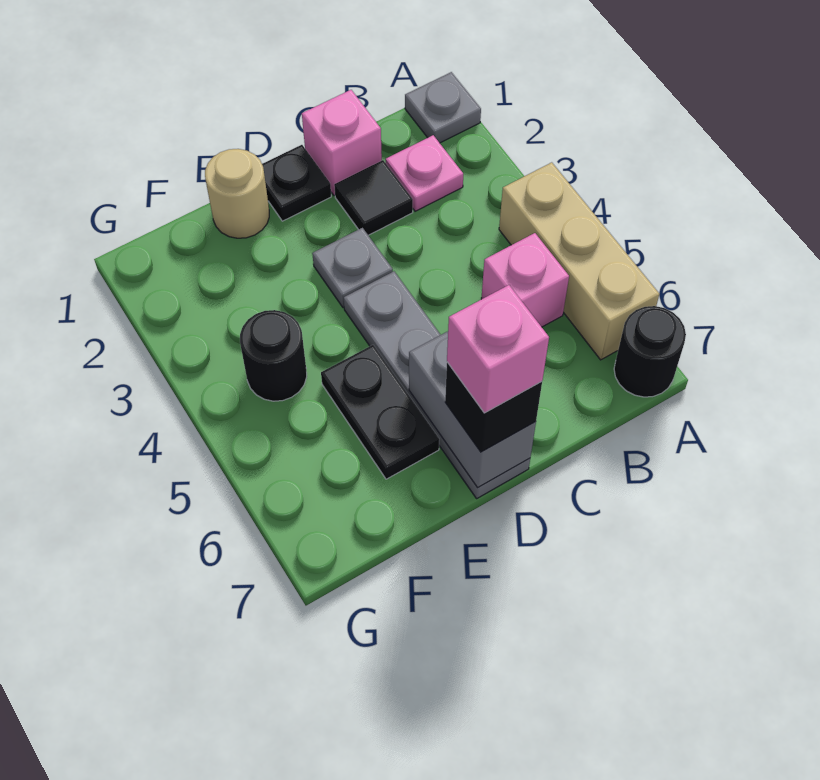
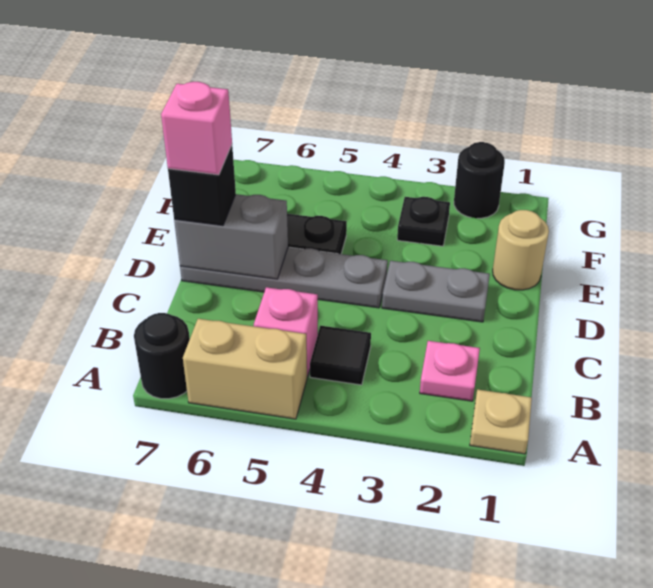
grey 1x1 plate [405,72,481,143] -> tan 1x1 plate [470,389,532,454]
tan 1x3 brick [499,162,659,360] -> tan 1x2 brick [183,319,307,419]
pink 1x1 brick [302,90,382,195] -> none
black 1x1 tile [334,160,413,235] -> black 1x1 tile moved to [310,326,371,385]
black 1x1 plate [262,145,331,221] -> black 1x1 plate moved to [397,197,450,246]
grey 1x1 plate [312,228,393,308] -> grey 1x2 plate [382,261,490,322]
black 1x1 round brick [240,310,307,401] -> black 1x1 round brick moved to [454,142,505,218]

